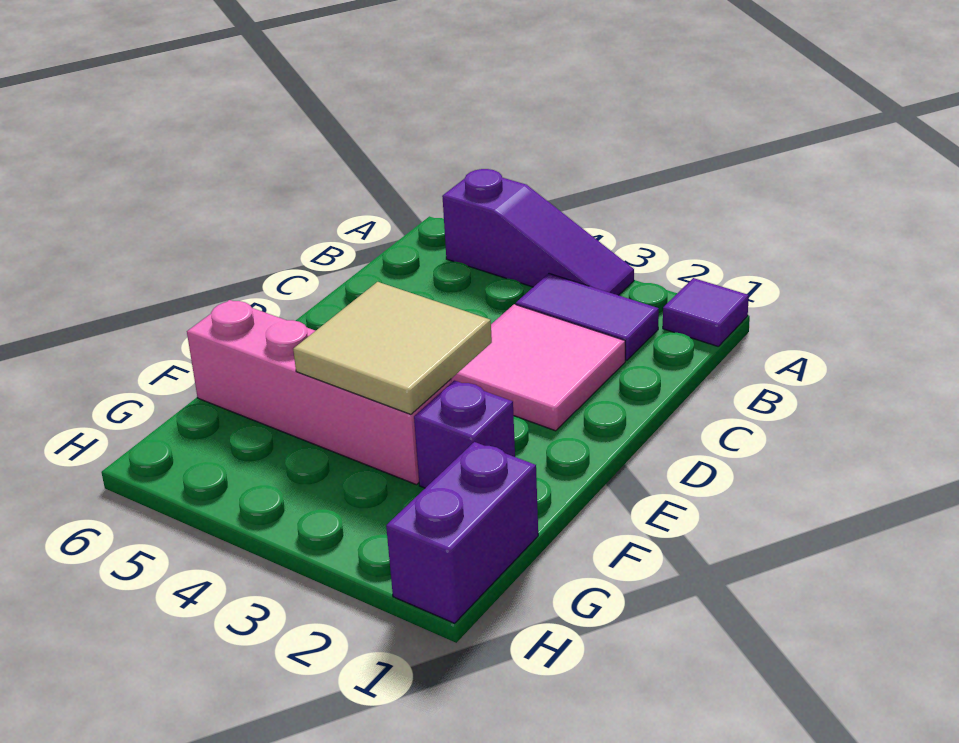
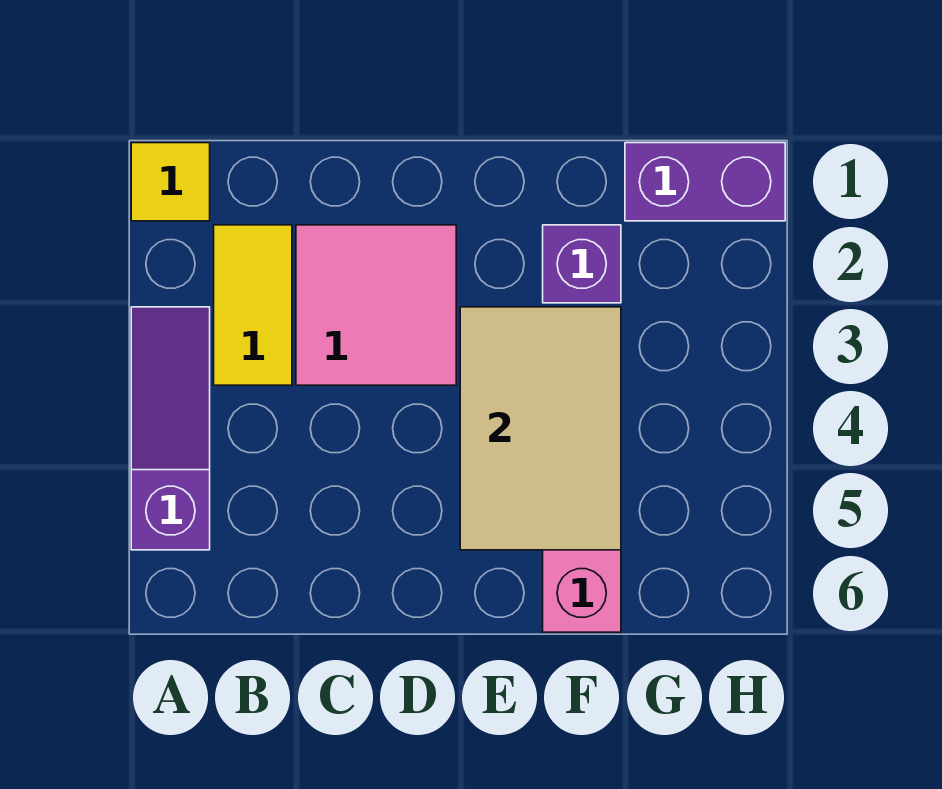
purple 1x1 tile [663,278,749,346] -> yellow 1x1 tile [131,143,210,221]
purple 1x2 tile [516,274,659,360] -> yellow 1x2 tile [214,225,292,385]
tan 2x2 tile [293,282,492,414] -> tan 2x3 tile [460,307,621,550]

